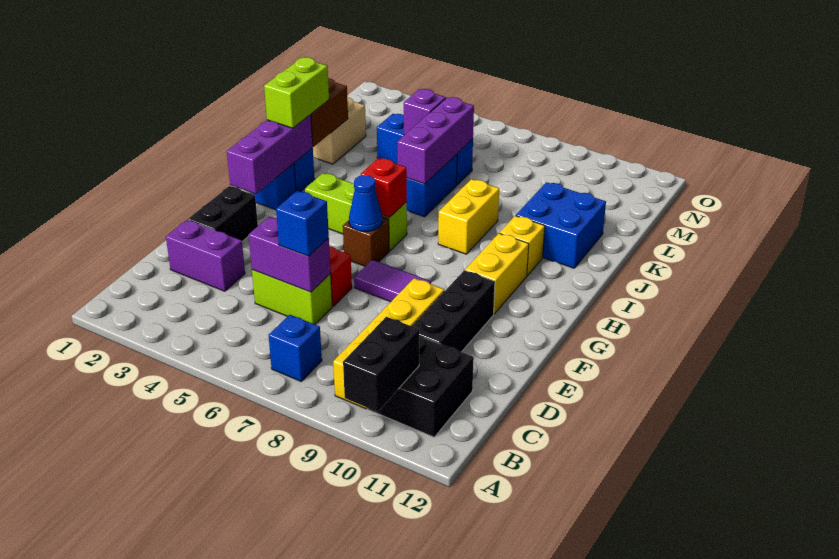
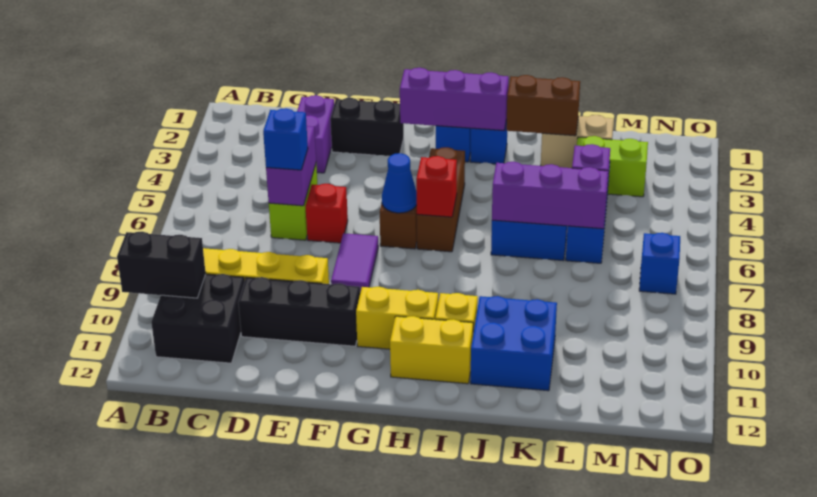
blue 1x1 brick [269,315,322,381] -> blue 1x1 brick moved to [639,233,680,294]
lime 1x3 brick [305,173,407,251] -> brown 1x3 brick [417,147,465,252]
lime 1x2 brick [264,57,329,128] -> lime 1x2 brick moved to [577,136,648,197]
yellow 1x2 brick [438,179,499,254] -> yellow 1x2 brick moved to [390,316,473,384]

